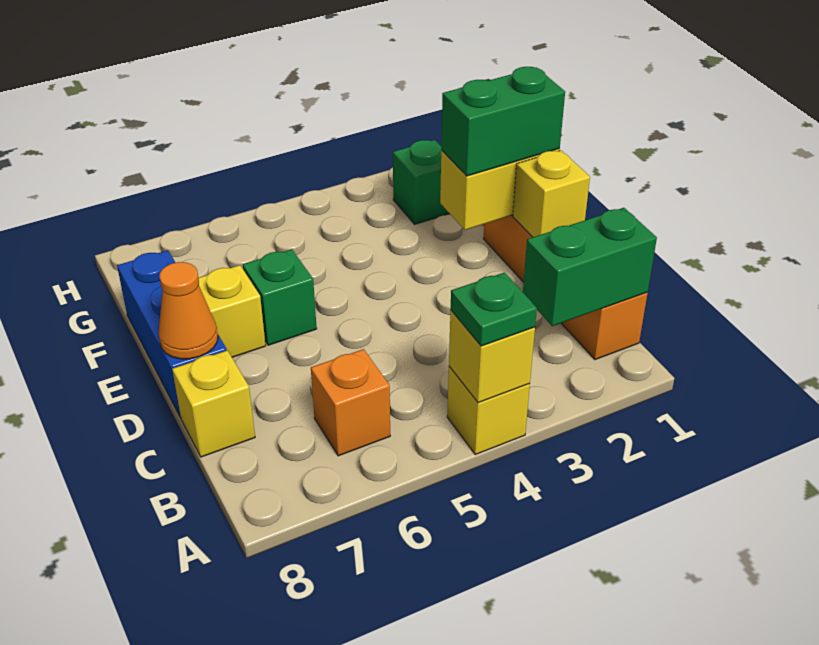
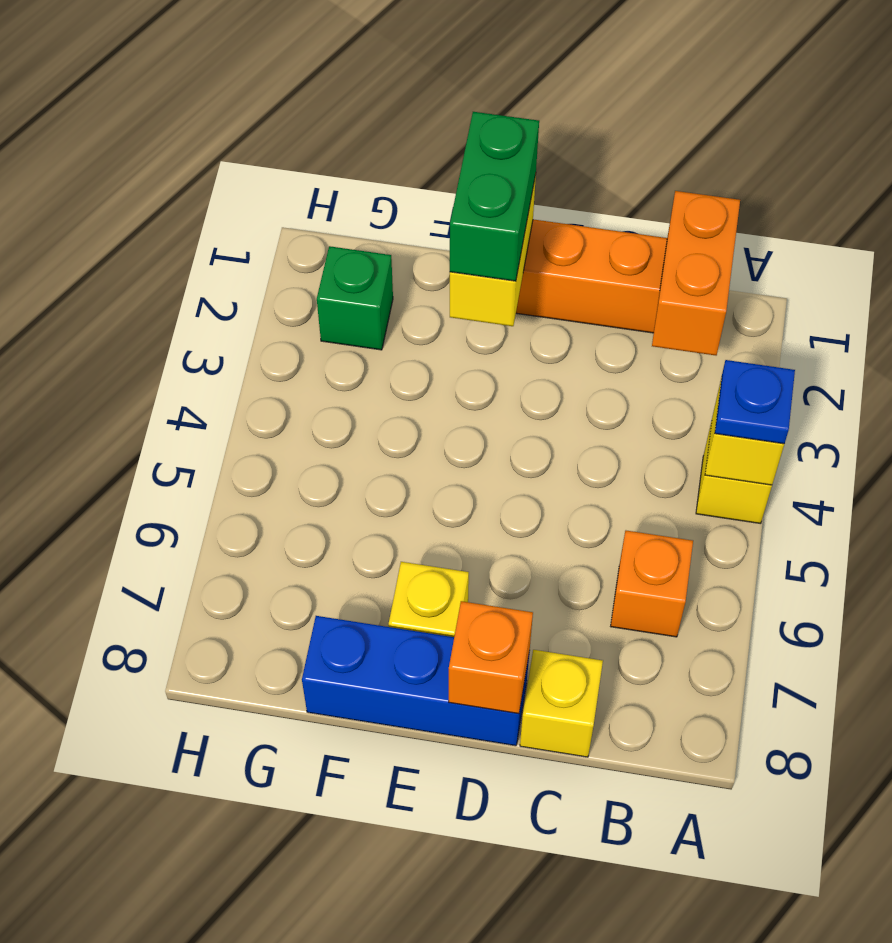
green 1x1 plate [451,273,537,346] -> blue 1x1 plate [715,360,795,444]
green 1x2 brick [523,208,657,326] -> orange 1x2 brick [652,191,740,355]
yellow 1x1 brick [513,150,590,237] -> none
orange 1x1 cone [158,262,218,359] -> orange 1x1 brick [449,601,533,714]
green 1x1 brick [243,249,317,345] -> none

